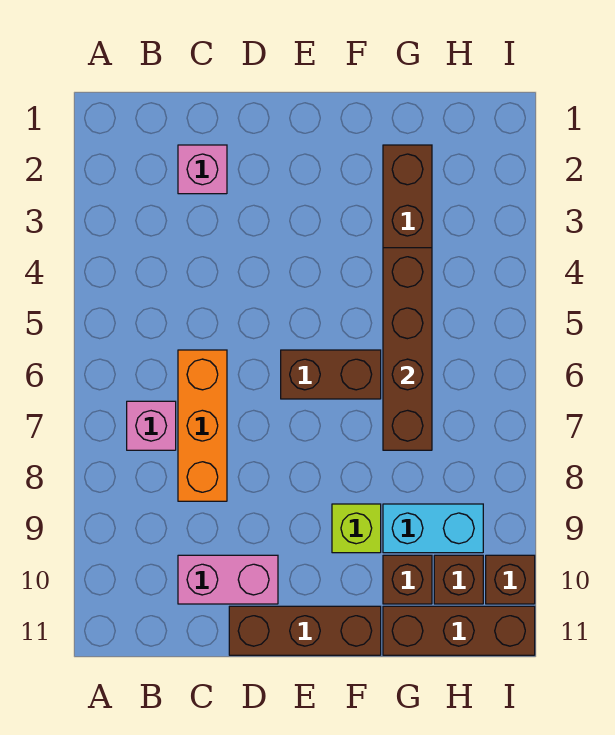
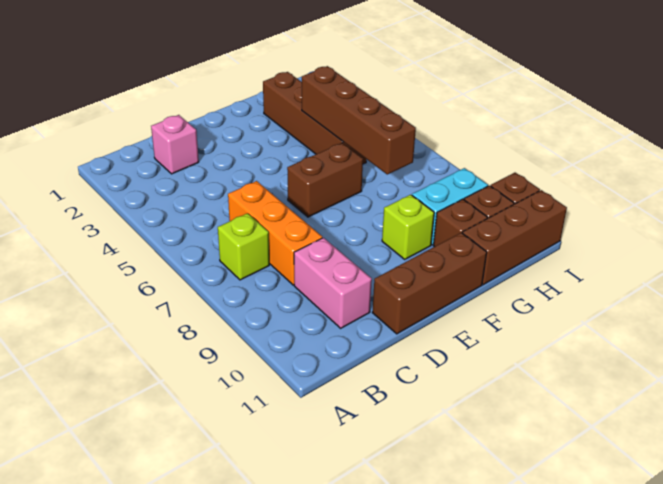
pink 1x1 brick [127,401,176,450] -> lime 1x1 brick [218,213,269,280]
pink 1x2 brick [178,555,278,604] -> pink 1x2 brick turned to [294,238,372,328]

